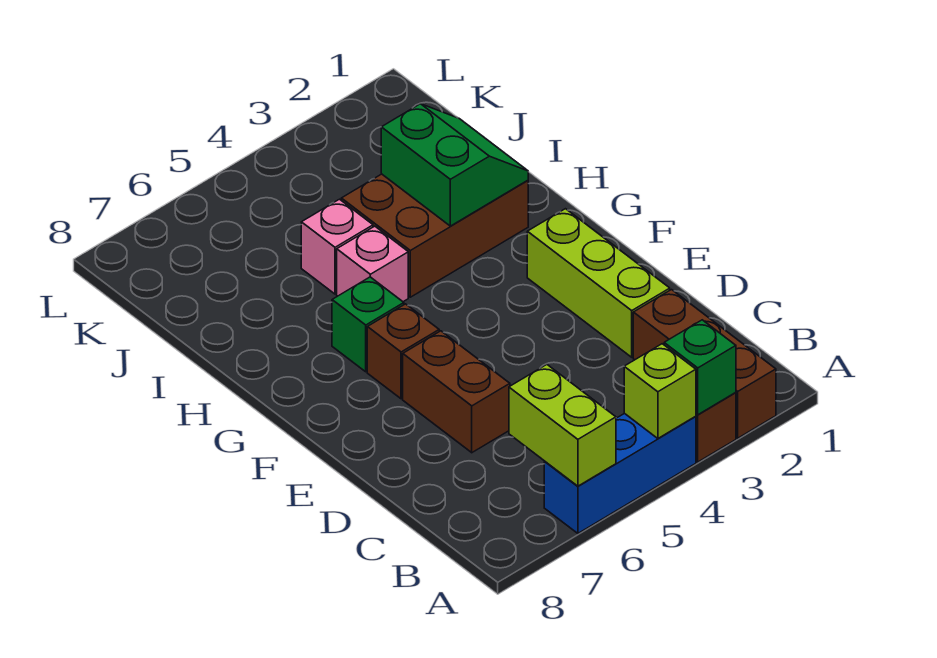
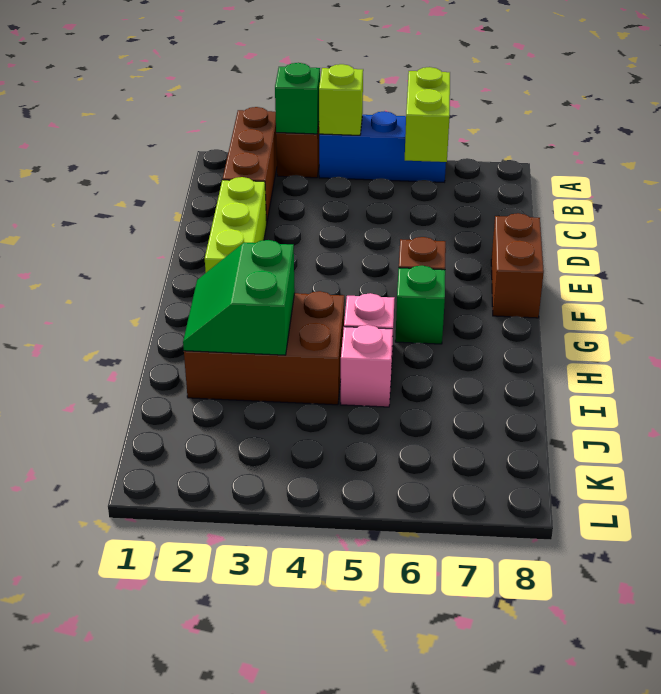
brown 1x2 brick [403,331,510,453] -> brown 1x2 brick moved to [491,213,544,318]

